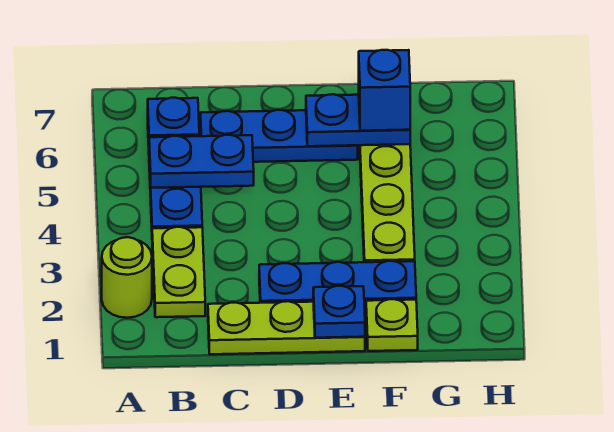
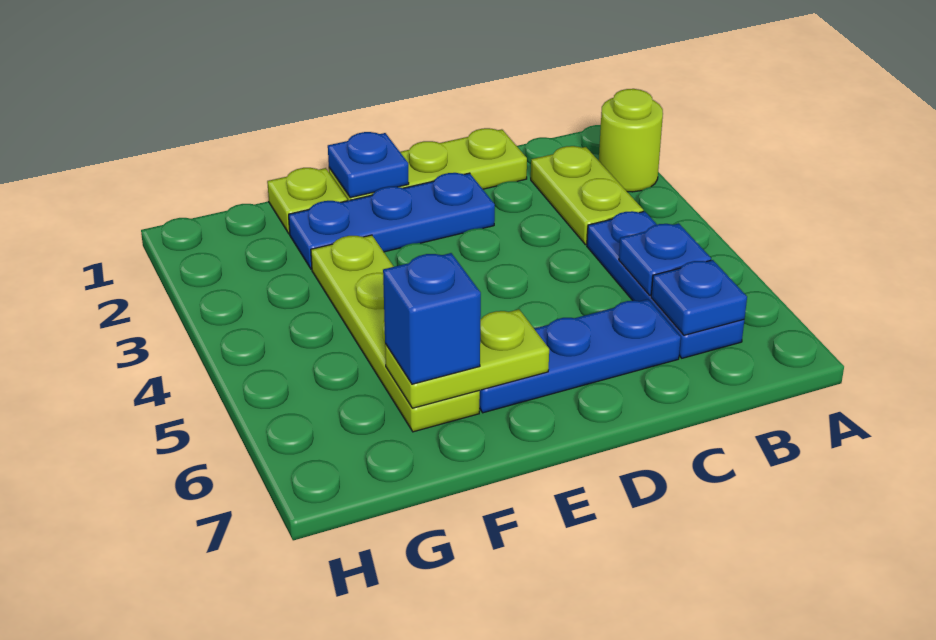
blue 1x2 plate [149,135,254,188] -> blue 1x1 plate [619,223,711,296]
blue 1x2 plate [306,94,410,146] -> lime 1x2 plate [385,309,549,408]

